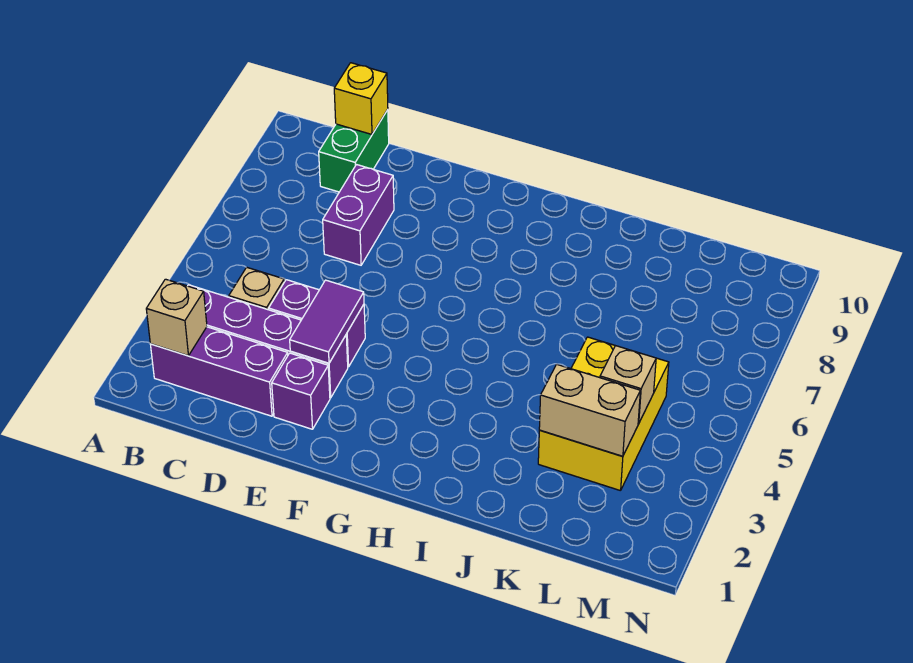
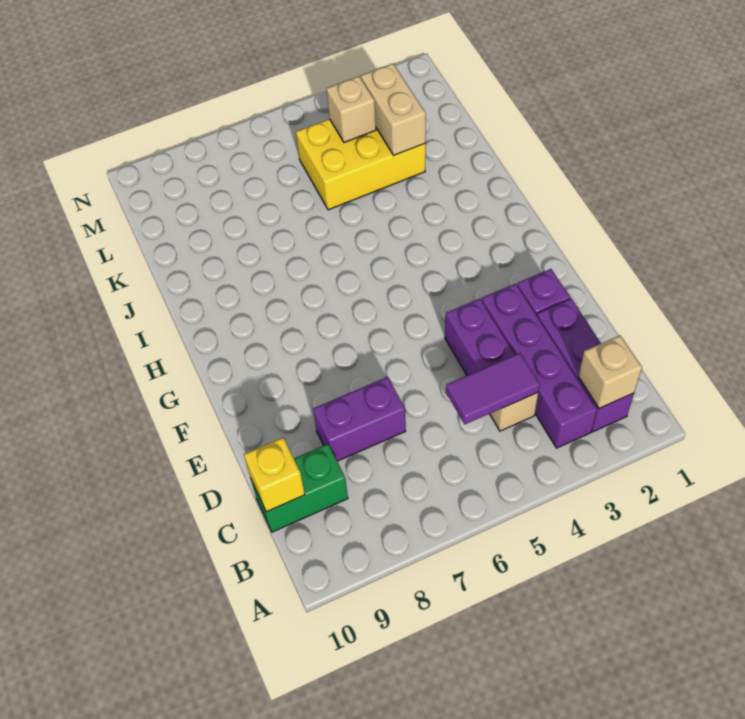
purple 1x2 tile [290,280,364,363] -> purple 1x2 tile moved to [446,353,540,424]

